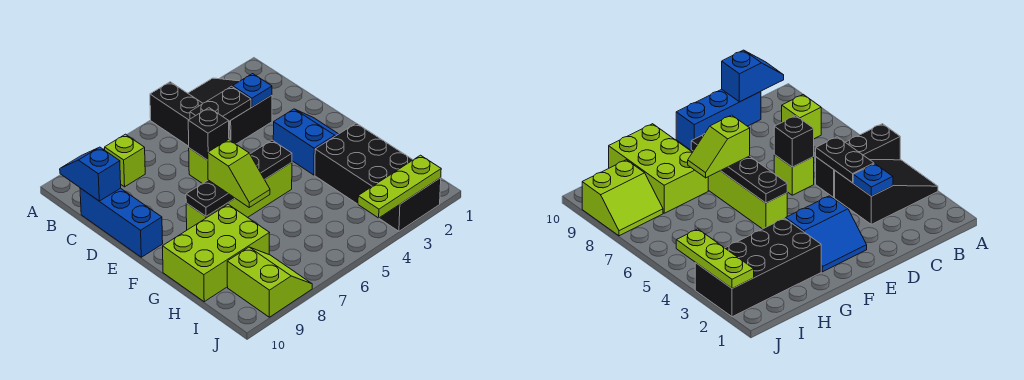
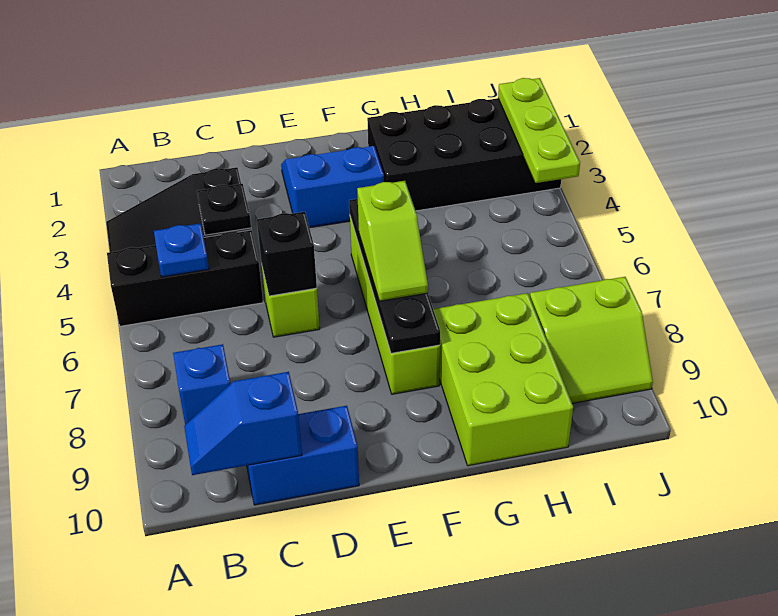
lime 1x1 brick [105,134,145,187] -> blue 1x1 brick [173,344,230,425]
blue 1x1 plate [233,74,272,107] -> blue 1x1 plate moved to [154,223,209,277]
black 1x2 plate [190,86,251,121] -> black 1x1 plate [197,184,251,235]
blue 1x3 brick [80,188,163,257] -> blue 1x2 brick [247,406,359,505]
lime 1x2 slope [208,140,270,207] -> lime 1x2 slope turned to [357,181,428,301]
lime 2x2 slope [227,247,312,317] -> lime 2x2 slope turned to [530,277,653,403]

